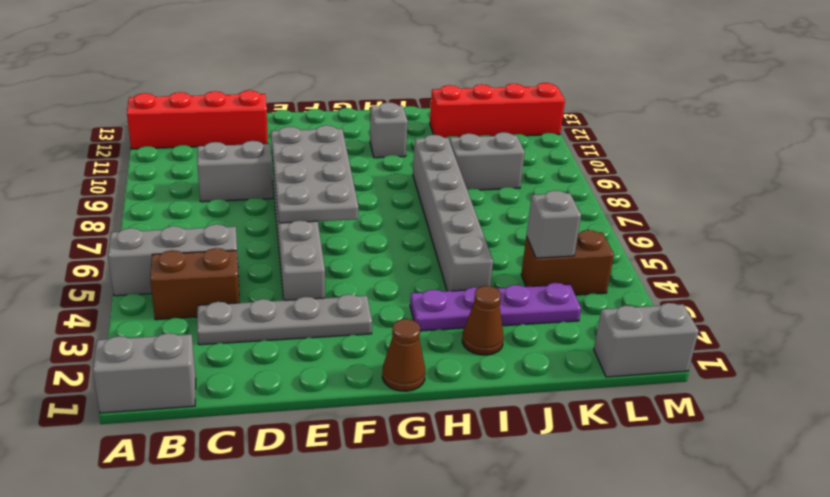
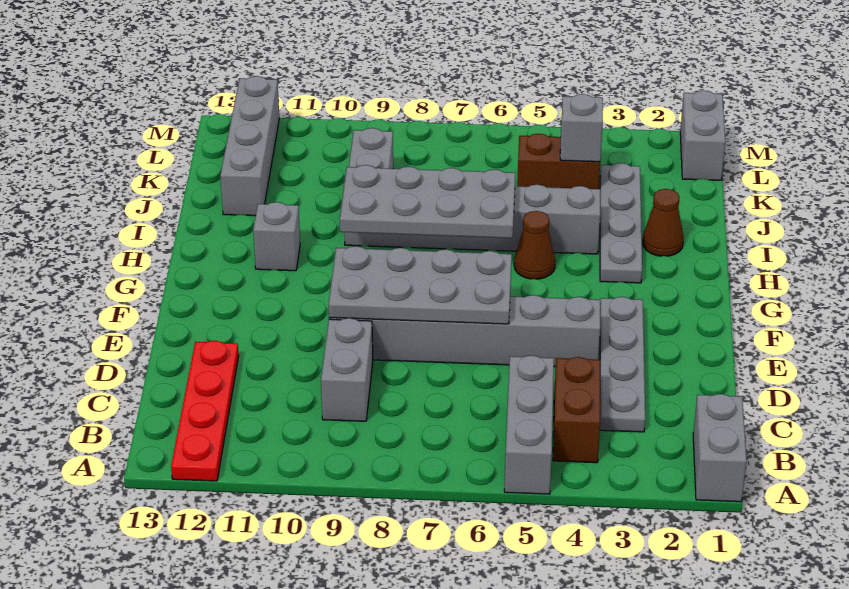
red 1x4 brick [127,90,268,149] -> red 1x4 plate [171,341,239,481]
brown 1x1 cone [382,319,425,391] -> brown 1x1 cone moved to [514,211,555,279]
purple 1x4 plate [410,283,581,331] -> grey 1x4 plate [600,163,642,283]
none -> grey 2x4 plate [340,165,515,238]
red 1x4 brick [430,83,565,138] -> grey 1x4 brick [220,76,279,216]
brown 1x2 brick [521,230,614,295] -> brown 1x2 brick turned to [517,134,600,189]

